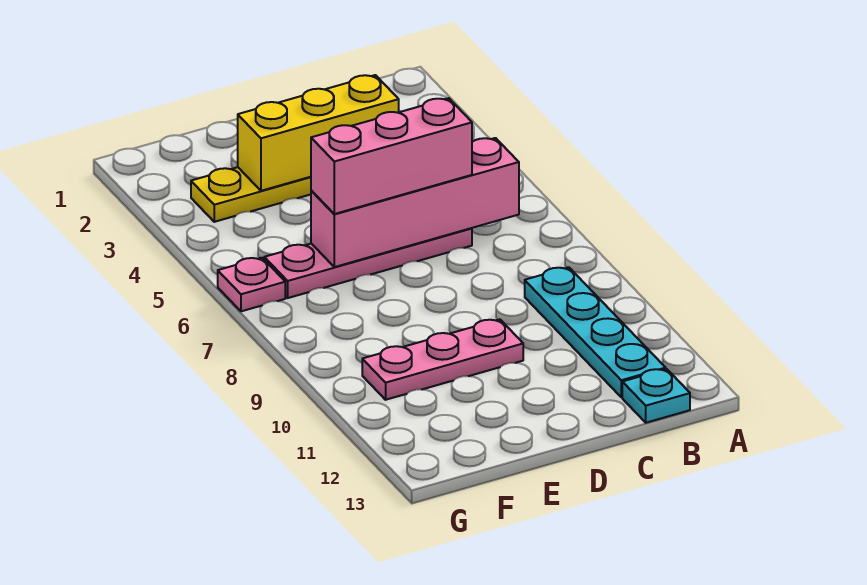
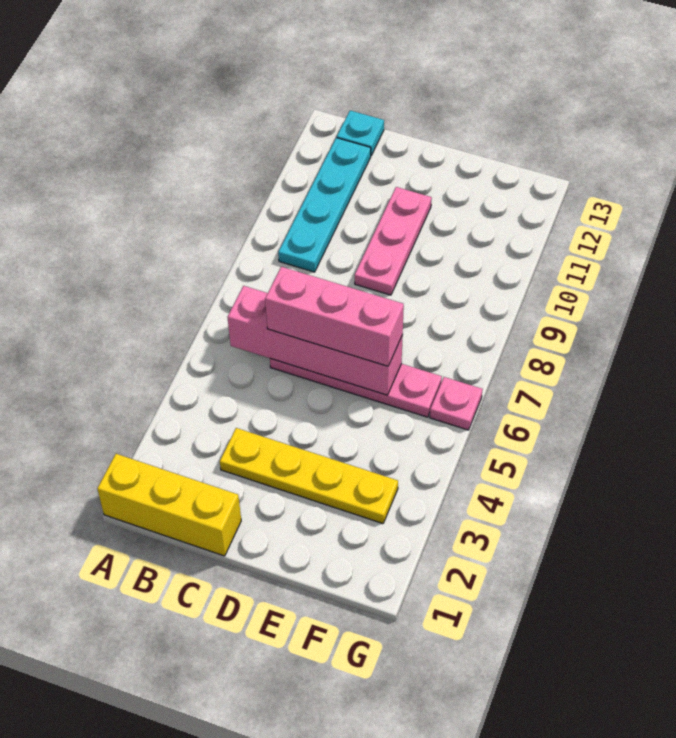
yellow 1x3 brick [238,75,399,191] -> yellow 1x3 brick moved to [97,454,241,556]
pink 1x3 plate [362,319,523,400] -> pink 1x3 plate turned to [355,187,432,295]

